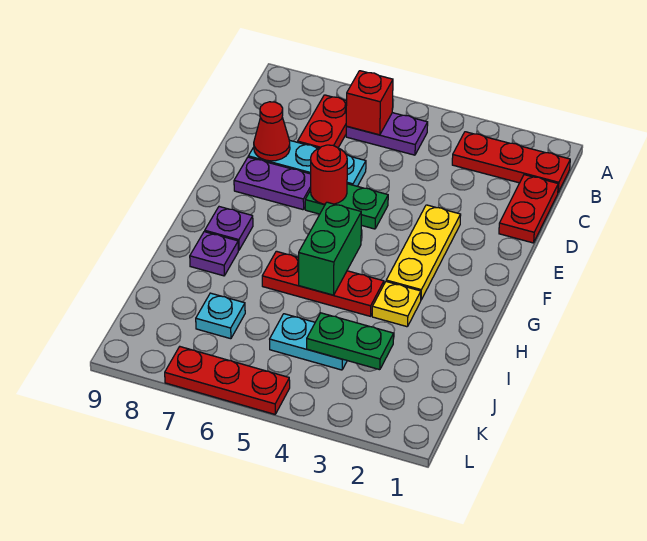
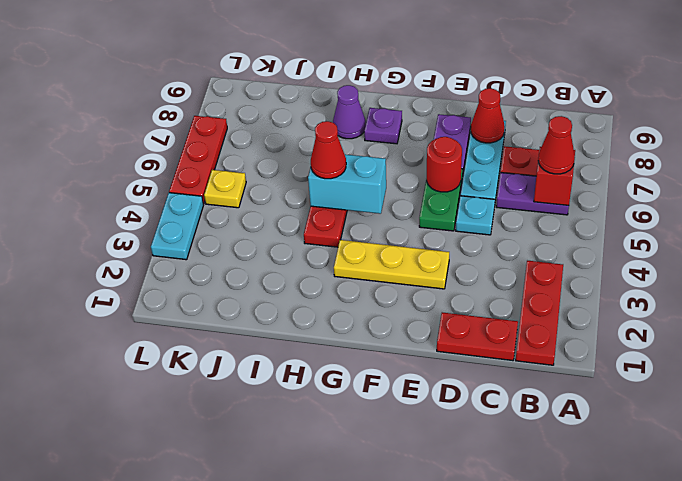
purple 1x2 plate [346,113,428,155] -> purple 1x2 plate turned to [496,173,569,215]
none -> red 1x1 cone [538,116,575,174]
green 1x2 brick [299,202,361,295] -> cyan 1x2 brick [308,154,386,214]
yellow 1x1 plate [372,282,421,327] -> yellow 1x1 plate moved to [204,170,246,208]
none -> red 1x1 cone [311,121,346,179]
purple 1x1 plate [190,232,238,276] -> purple 1x1 cone [333,85,366,139]
green 1x2 plate [307,313,394,370] -> none
cyan 1x2 plate [270,314,347,370] -> cyan 1x2 plate moved to [151,193,204,260]
cyan 1x1 plate [196,293,245,339] -> cyan 1x1 plate moved to [456,196,495,235]

